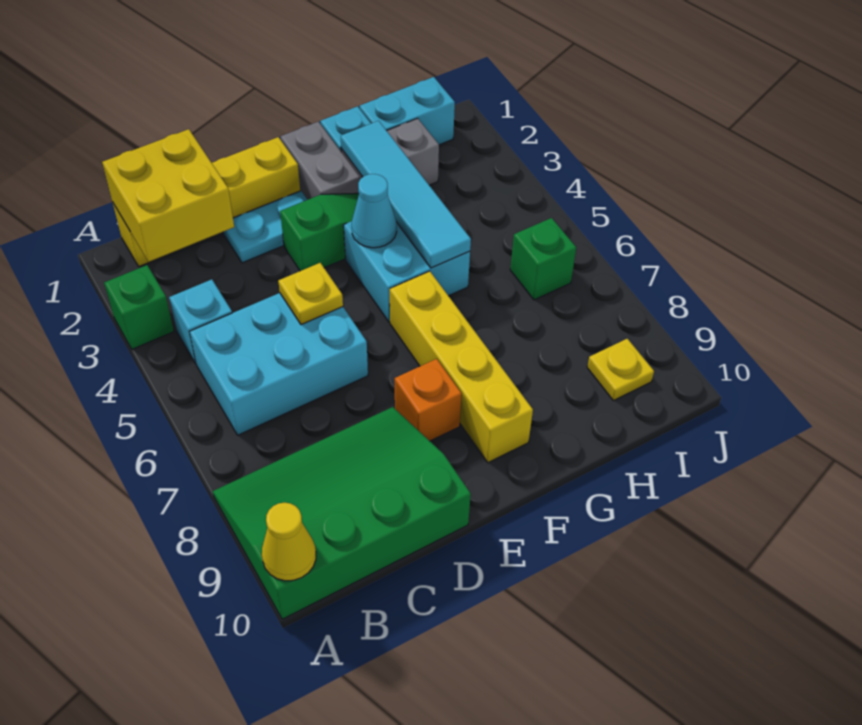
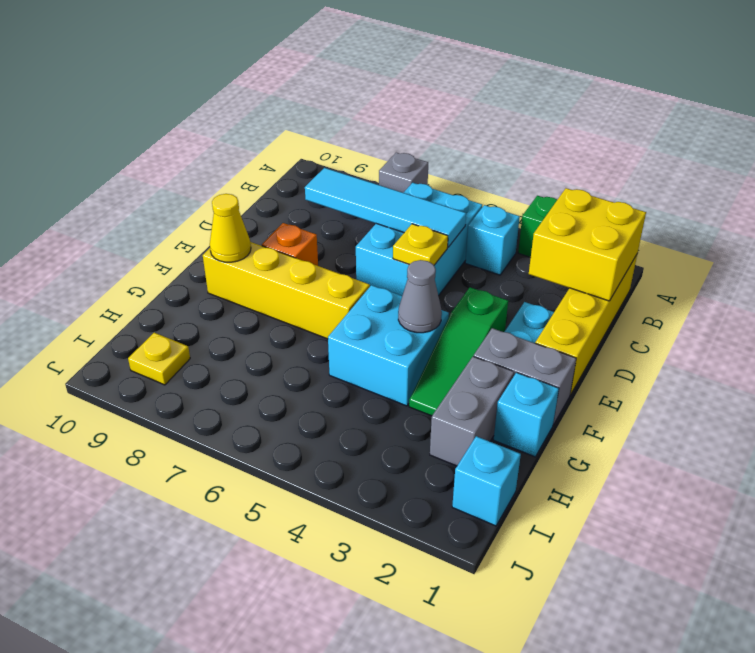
none -> grey 1x1 brick [379,153,428,193]
green 3x4 slope [213,407,471,619] -> none
yellow 1x1 cone [262,503,316,581] -> yellow 1x1 cone moved to [210,194,251,262]
cyan 1x1 cone [352,174,397,248] -> grey 1x1 cone [398,260,442,333]
cyan 1x4 tile [341,121,471,268] -> cyan 1x4 tile moved to [305,168,466,247]
cyan 1x2 brick [360,77,455,145] -> cyan 1x1 brick [452,436,521,526]
green 1x1 brick [510,218,576,300] -> none

